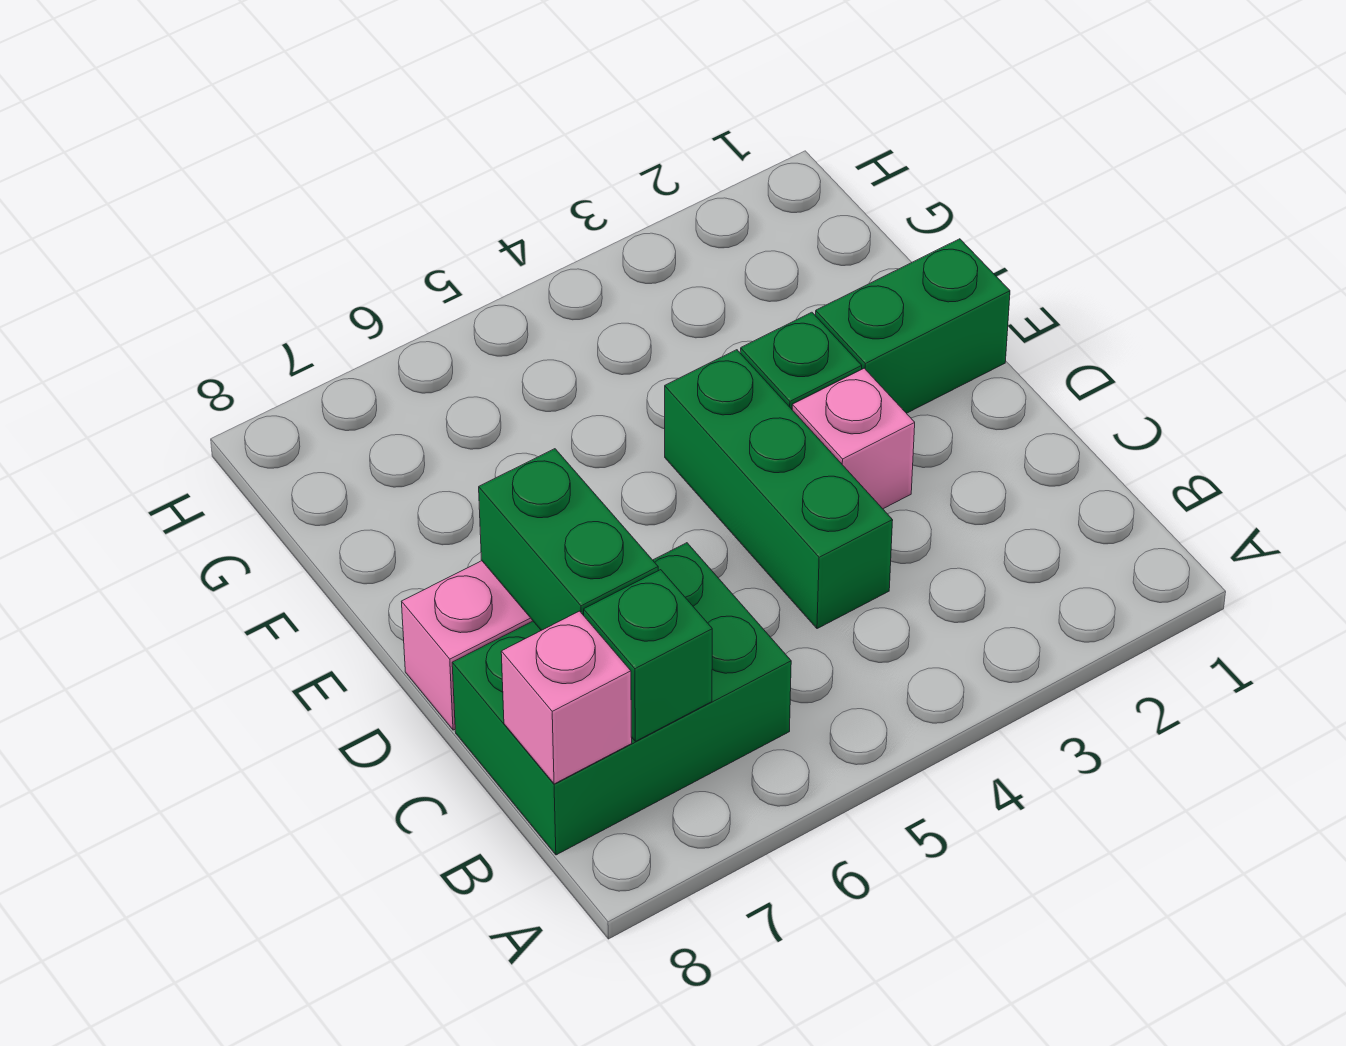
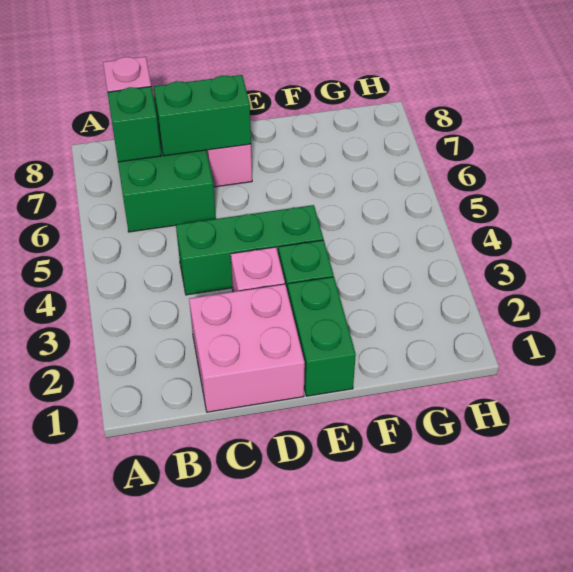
none -> pink 2x2 brick [189,284,305,412]

